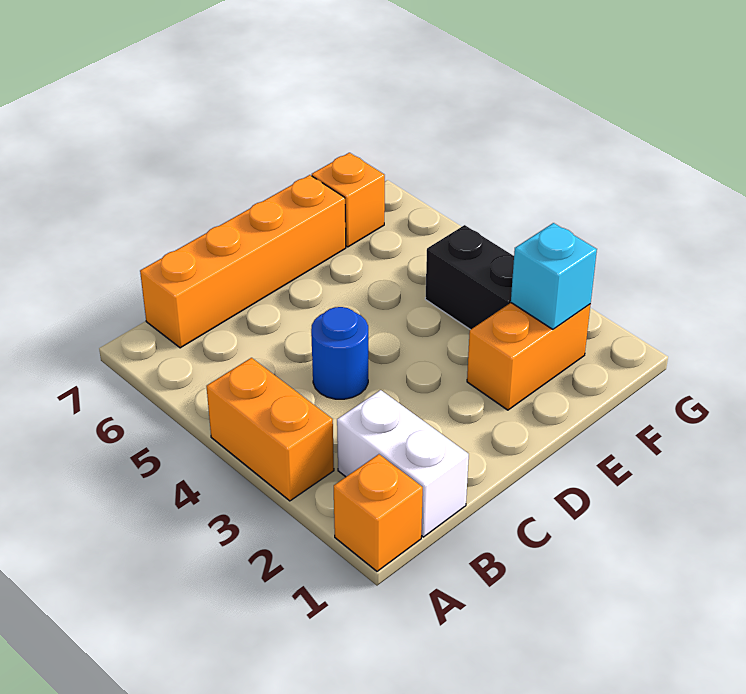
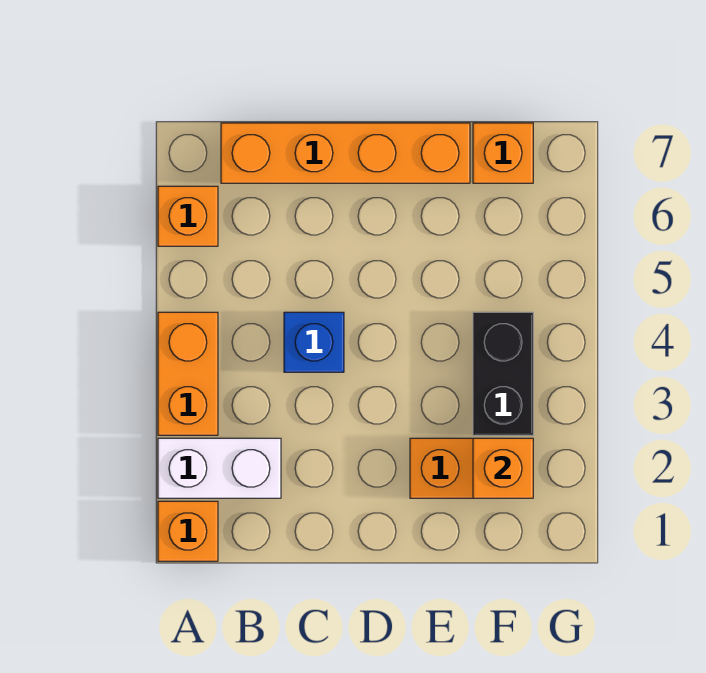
none -> orange 1x1 brick [158,186,218,246]
white 1x2 brick [337,390,469,537] -> white 1x2 brick turned to [158,438,281,498]
blue 1x1 round brick [311,307,368,399] -> blue 1x1 brick [284,312,344,372]
cyan 1x1 brick [511,223,597,329] -> orange 1x1 brick [473,438,533,498]

